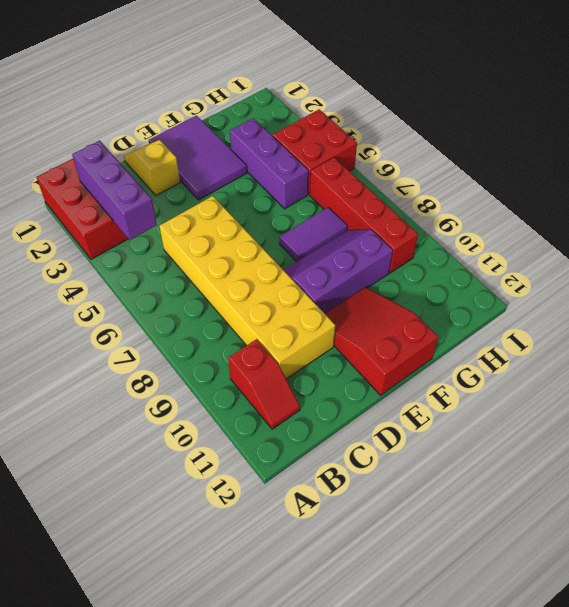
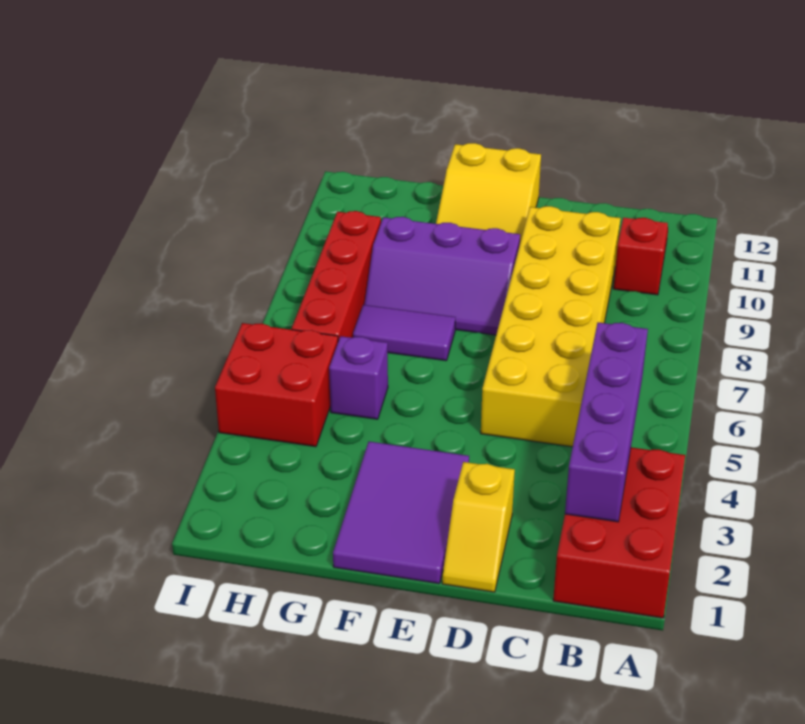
purple 1x3 brick [72,140,157,240] -> purple 1x4 brick [565,322,648,522]
red 2x3 slope [325,287,438,395] -> yellow 2x3 slope [436,143,541,242]
purple 1x3 brick [230,118,308,209] -> purple 1x1 brick [329,336,388,419]

